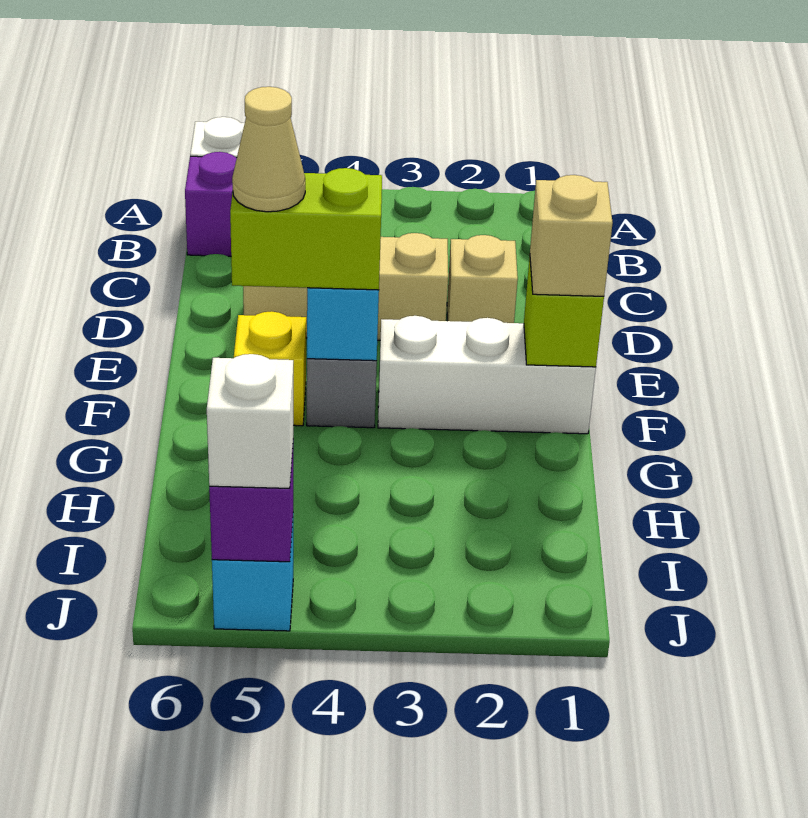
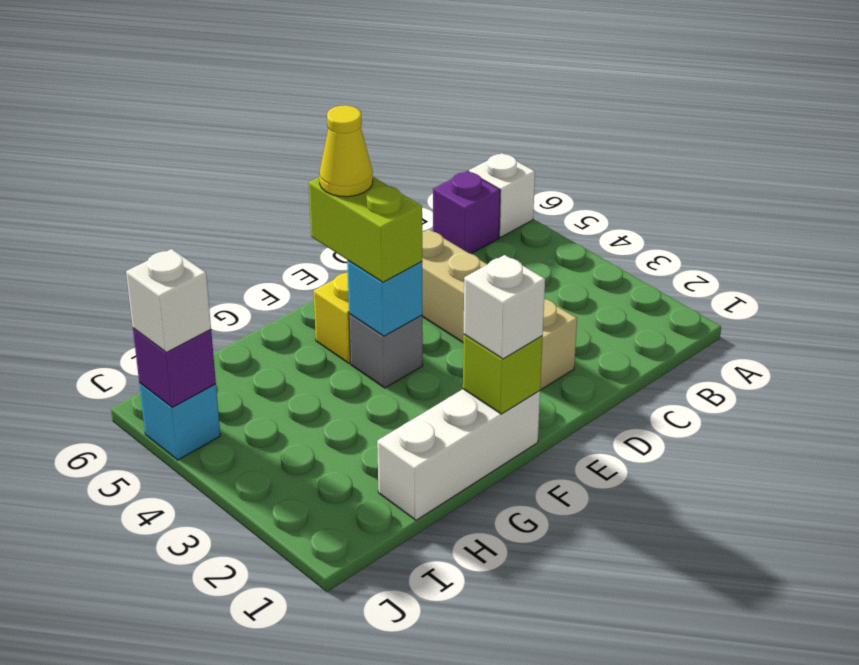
white 1x3 brick [378,316,596,434] -> white 1x3 brick turned to [377,389,540,520]
tan 1x1 brick [530,175,613,296] -> white 1x1 brick [464,255,545,359]
tan 1x1 cone [232,87,305,212] -> yellow 1x1 cone [319,105,373,197]

